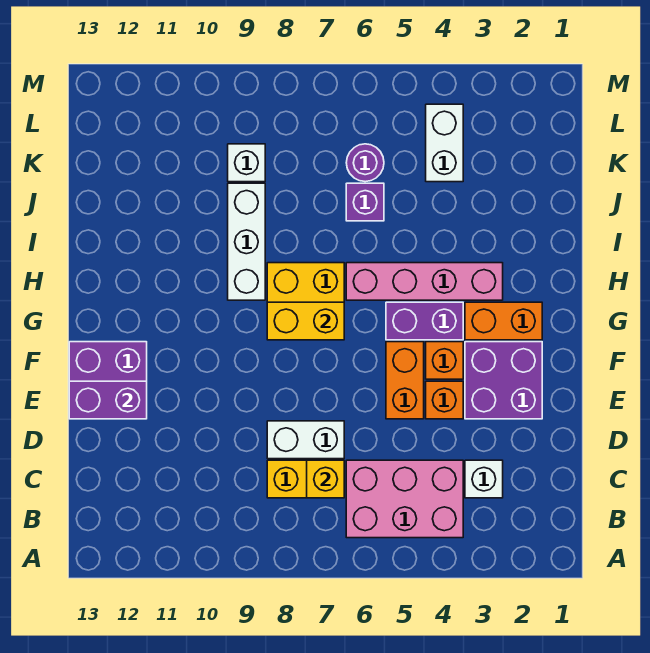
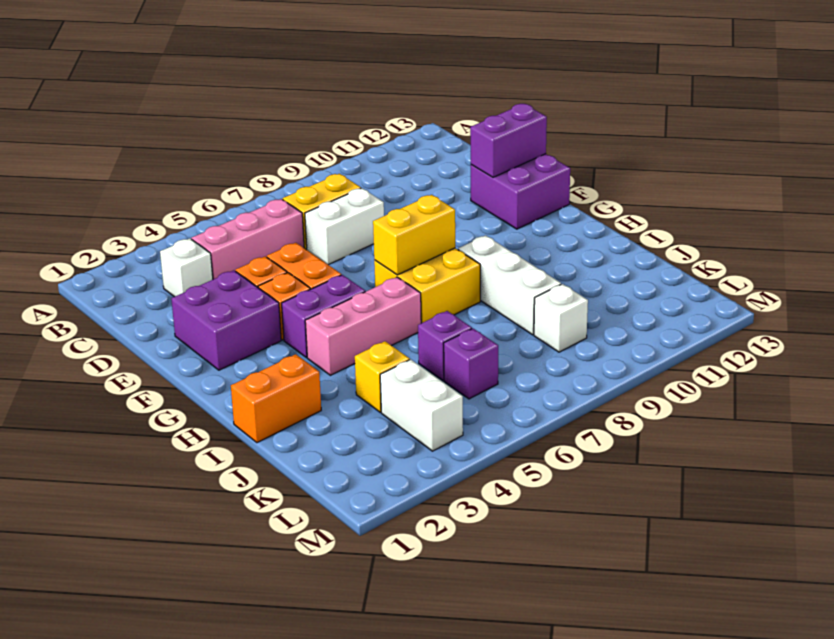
pink 2x3 brick [346,460,463,538] -> pink 1x3 brick [192,199,304,279]
yellow 1x1 brick [307,460,344,498] -> yellow 1x1 brick moved to [355,341,410,412]
orange 1x2 brick [465,302,542,340] -> orange 1x2 brick moved to [231,354,321,443]
pink 1x4 brick [346,263,503,300] -> pink 1x3 brick [305,277,421,375]
purple 1x1 round brick [346,144,384,182] -> purple 1x1 brick [444,329,498,399]

